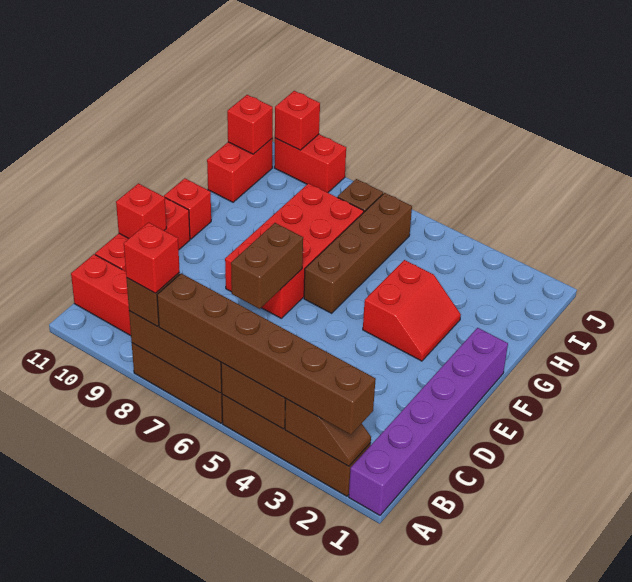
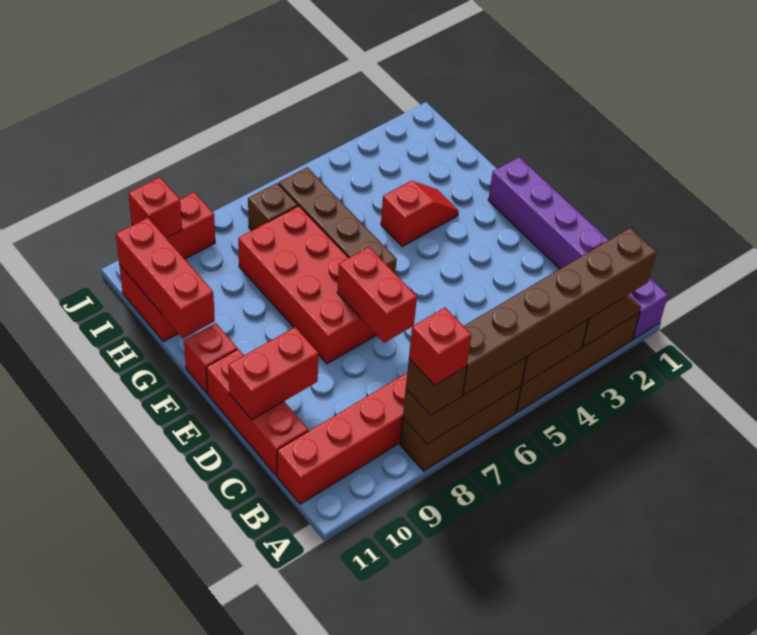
brown 1x2 brick [231,223,303,309] -> red 1x2 brick [337,247,417,343]
red 1x1 brick [116,183,167,238] -> red 1x2 brick [228,327,319,420]
red 2x2 slope [363,260,461,361] -> red 1x2 slope [381,181,459,246]
red 1x1 brick [227,95,273,154] -> red 1x3 brick [116,218,215,338]

